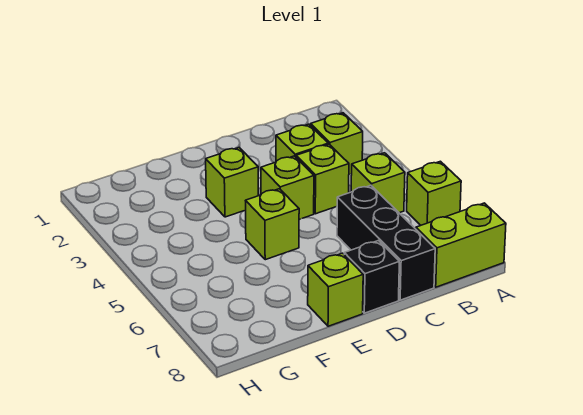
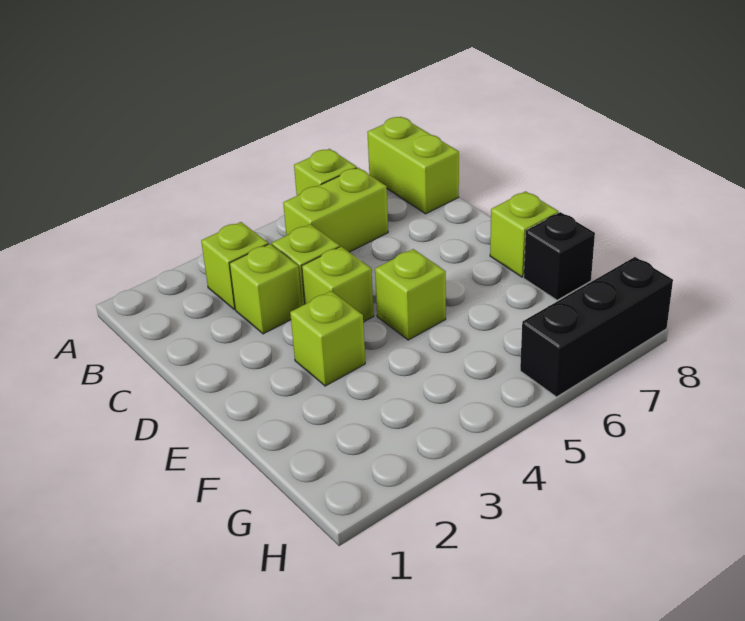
lime 1x1 brick [351,153,405,213] -> lime 1x2 brick [283,168,388,252]
black 1x3 brick [337,185,435,300] -> black 1x3 brick moved to [520,257,673,397]
black 1x1 brick [344,241,399,313] -> black 1x1 brick moved to [524,212,595,300]

